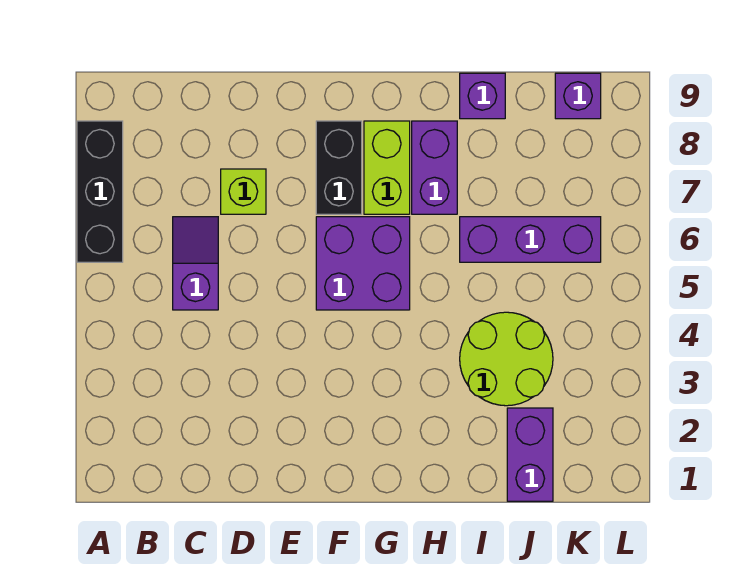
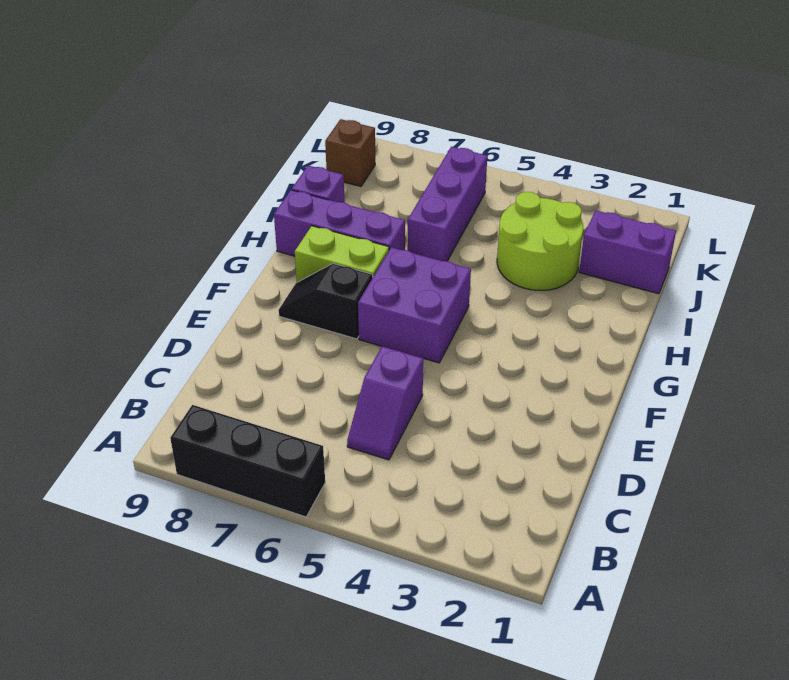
purple 1x2 slope [173,217,218,310] -> purple 1x2 slope turned to [347,346,423,460]
lime 1x1 brick [221,169,266,214] -> none
black 1x2 brick [316,121,362,214] -> black 1x2 slope [279,264,373,339]
purple 1x2 brick [412,121,457,214] -> purple 1x3 brick [274,190,405,256]
purple 1x1 brick [555,73,601,119] -> brown 1x1 brick [325,119,375,186]

